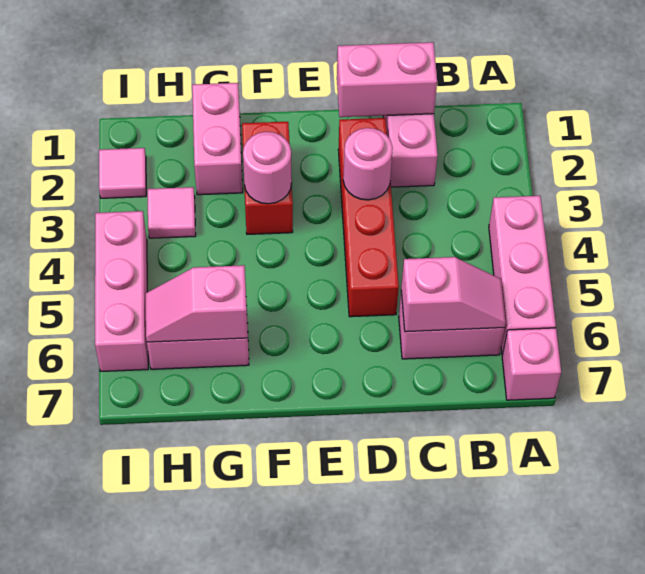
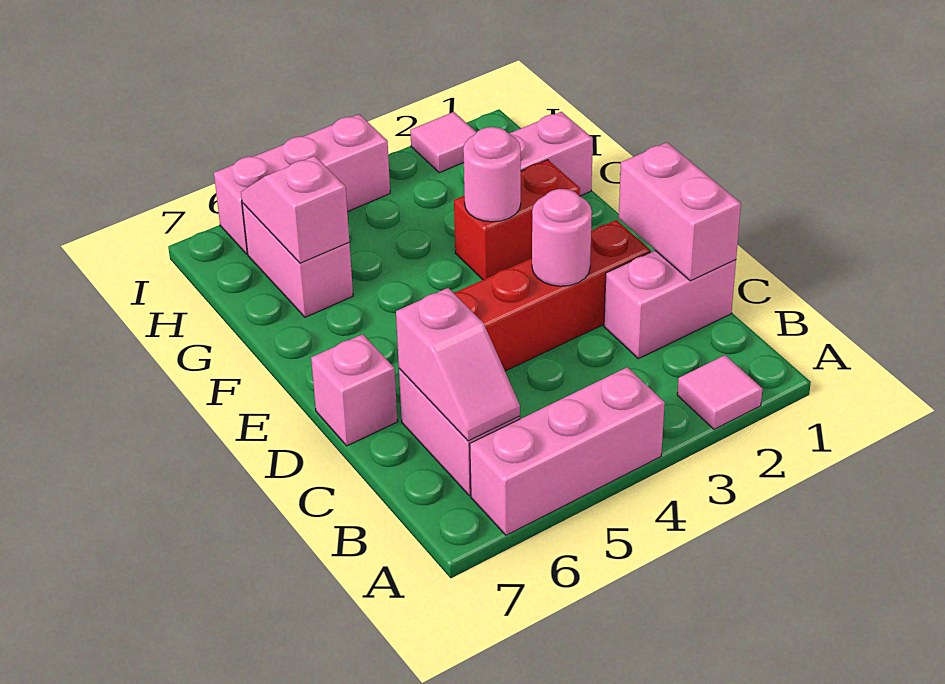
pink 1x1 brick [502,328,561,400] -> pink 1x1 brick moved to [311,334,398,446]
pink 1x1 tile [148,187,196,238] -> pink 1x1 tile moved to [677,355,763,429]

